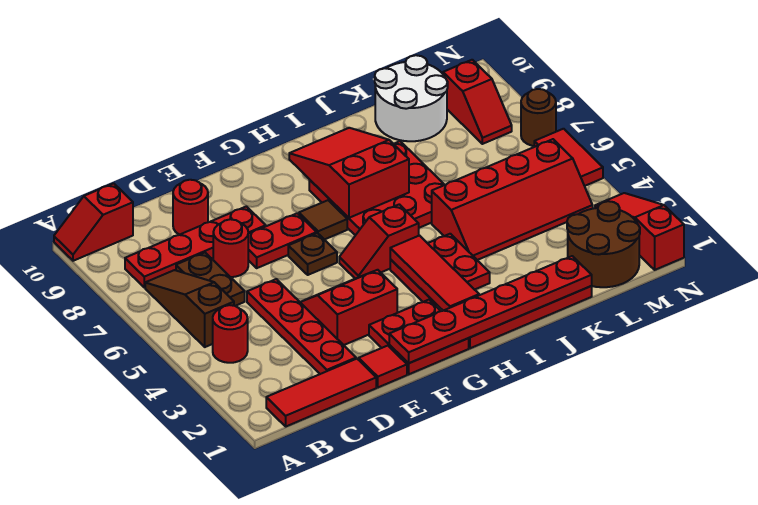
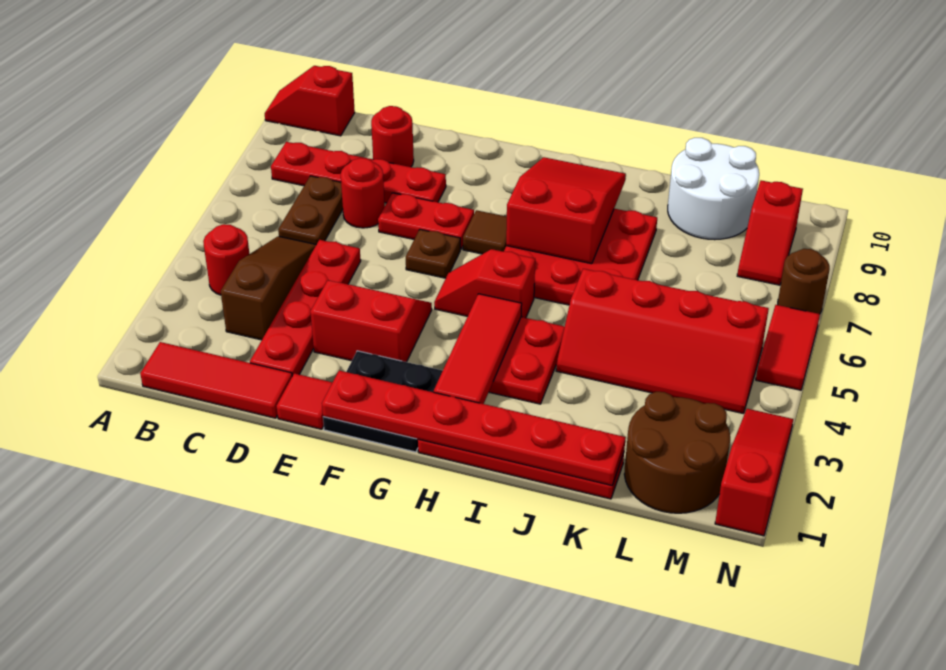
brown 1x3 slope [145,270,234,347] -> brown 1x3 slope moved to [221,236,316,340]
red 2x2 plate [369,300,469,374] -> black 2x2 plate [323,351,443,452]

